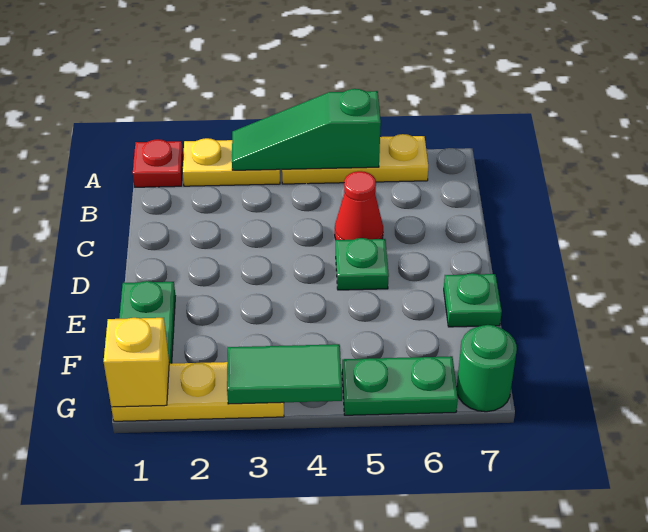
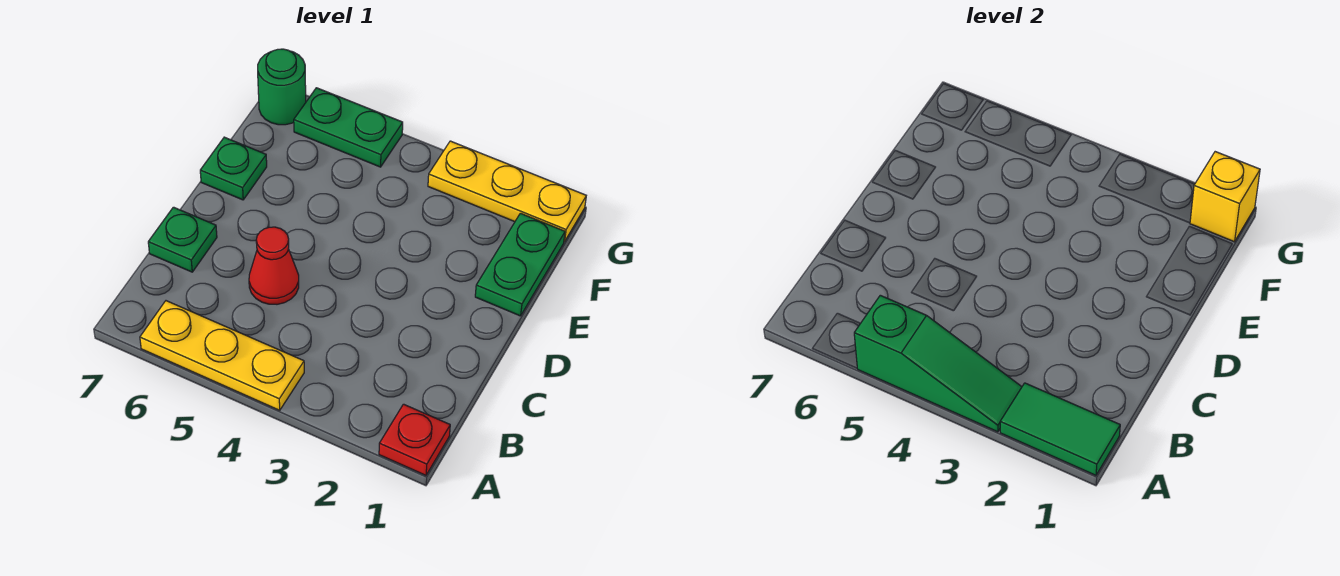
yellow 1x2 plate [183,138,280,186] -> none
green 1x1 plate [336,238,389,290] -> green 1x1 plate moved to [148,207,217,272]
green 1x2 tile [227,344,342,404] -> green 1x2 tile moved to [1000,383,1120,475]

